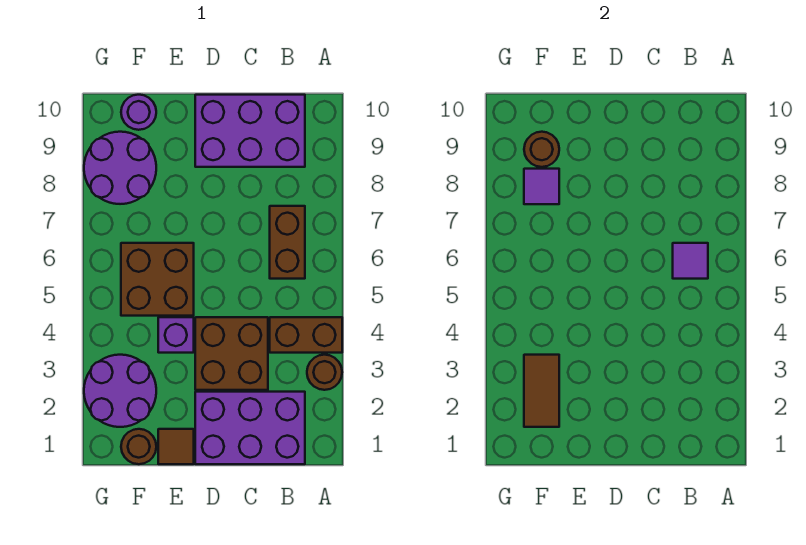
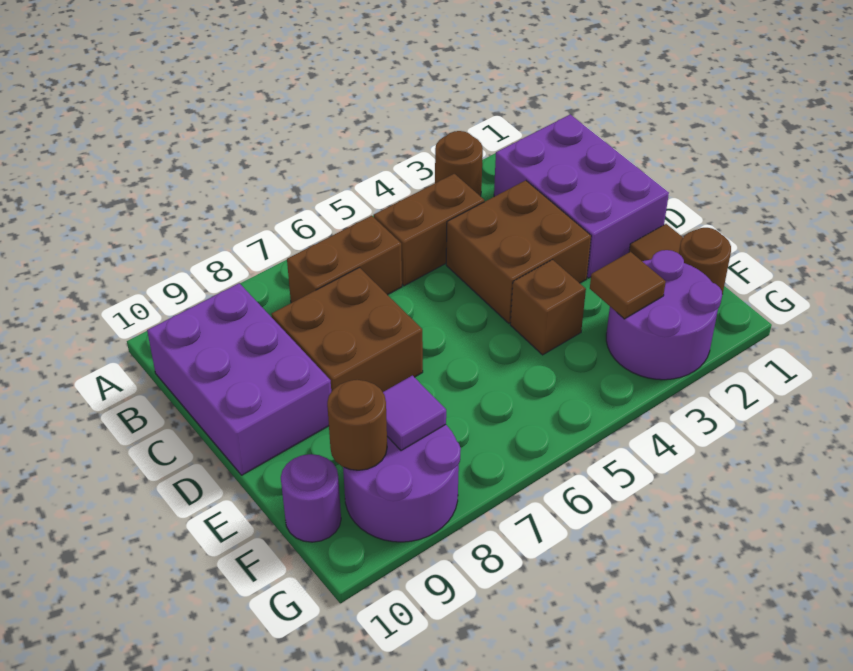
brown 1x2 brick [270,317,342,353] -> brown 1x2 brick turned to [374,174,484,286]
purple 1x1 tile [673,243,708,279] -> none
purple 1x1 brick [158,317,194,353] -> brown 1x1 brick [510,260,586,355]
brown 2x2 brick [121,243,194,316] -> brown 2x2 brick moved to [271,268,423,392]
brown 1x2 tile [524,355,559,427] -> brown 1x1 tile [590,252,666,319]

